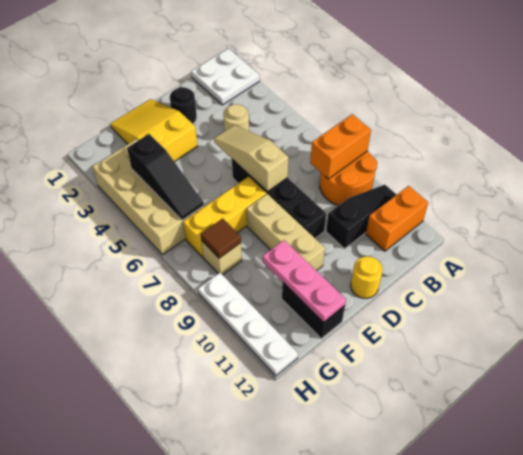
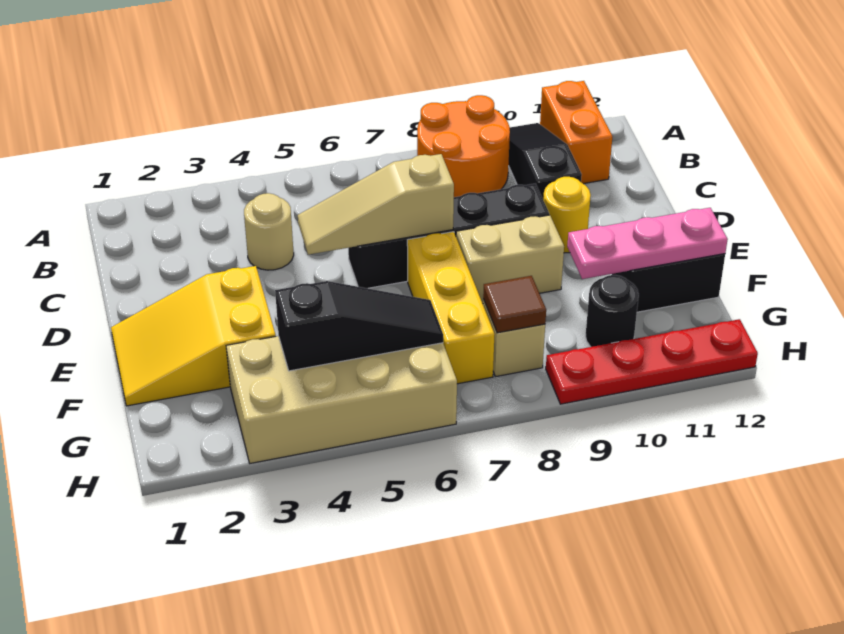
white 2x2 plate [191,48,260,105] -> none
orange 1x2 brick [310,114,371,179] -> none
black 1x1 round brick [170,87,197,124] -> black 1x1 round brick moved to [586,275,639,347]
yellow 1x1 round brick [351,256,383,298] -> yellow 1x1 round brick moved to [543,177,591,253]
tan 1x3 brick [247,194,325,271] -> tan 1x2 brick [456,215,564,304]
white 1x4 plate [198,273,298,376] -> red 1x4 plate [546,319,758,404]

